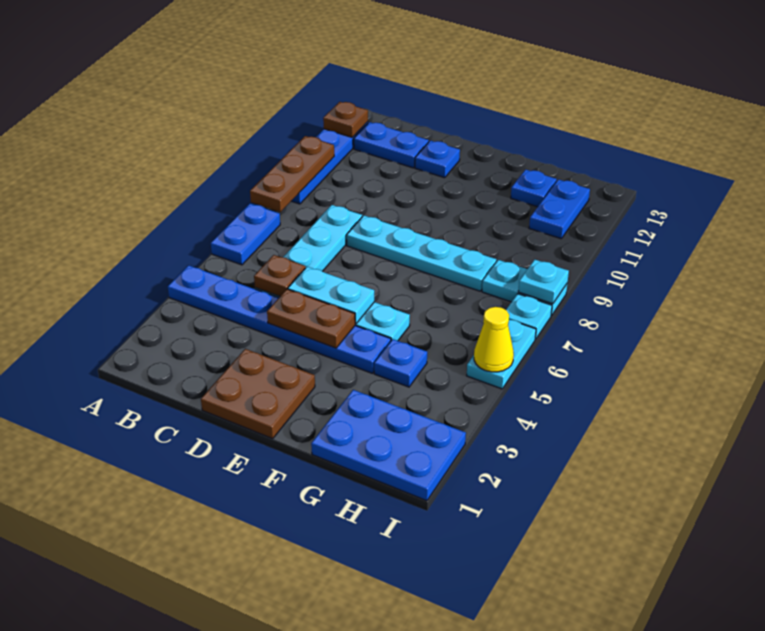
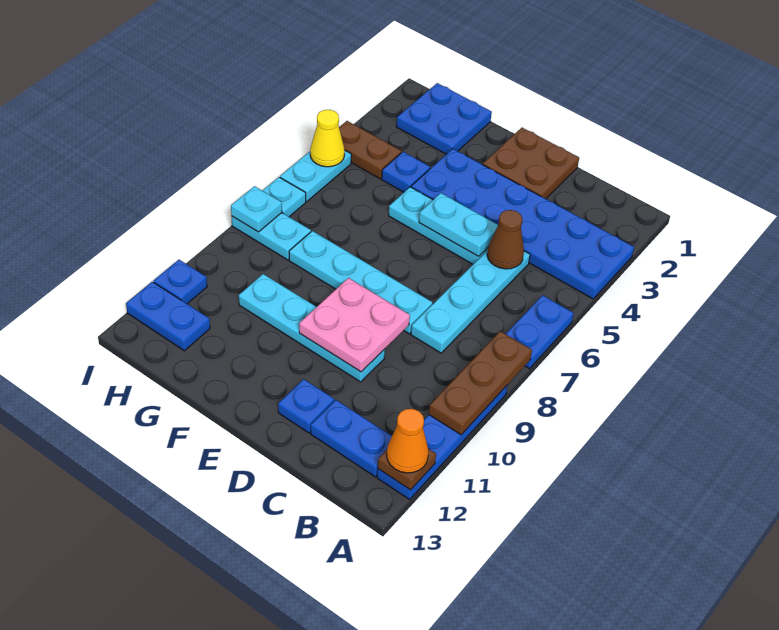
blue 1x6 plate [168,265,391,373] -> blue 2x6 plate [411,149,634,299]
none -> orange 1x1 cone [387,409,429,473]
brown 1x1 plate [254,255,306,296] -> brown 1x1 cone [487,210,524,269]
brown 1x2 plate [267,289,355,348] -> brown 1x2 plate moved to [339,121,402,179]
none -> pink 2x2 plate [299,278,410,372]
none -> cyan 1x4 plate [239,274,385,382]
blue 2x3 plate [311,390,466,501] -> blue 2x2 plate [396,83,492,154]
blue 1x1 plate [511,169,557,207] -> blue 1x1 plate moved to [154,260,207,304]
blue 1x2 plate [529,179,590,239] -> blue 1x2 plate turned to [126,282,210,351]

